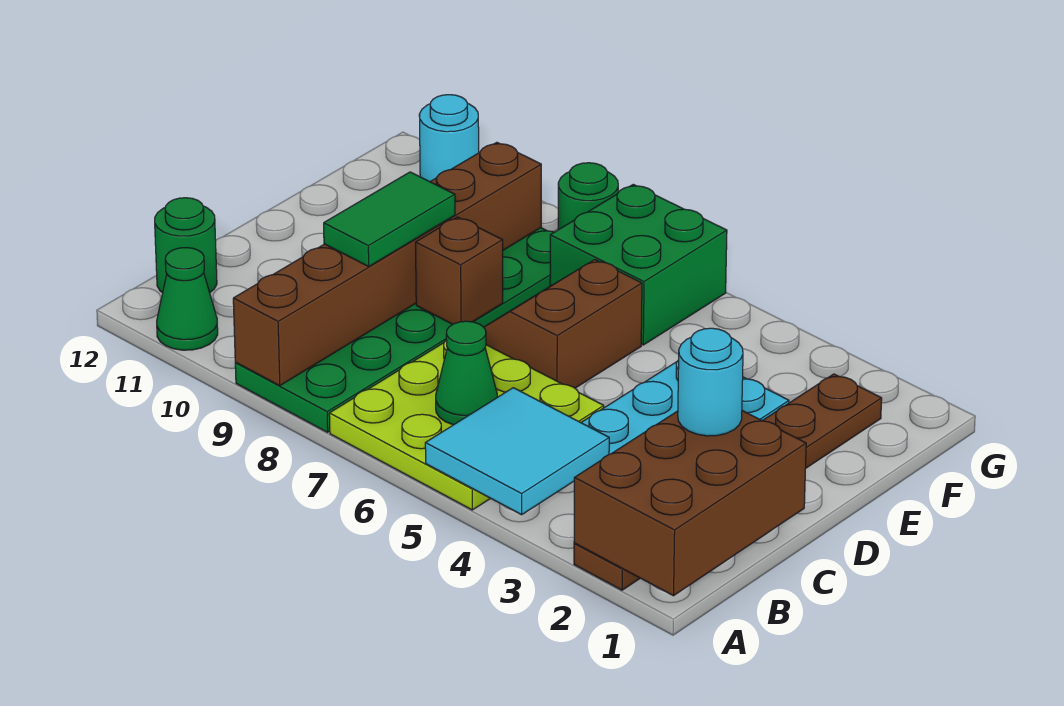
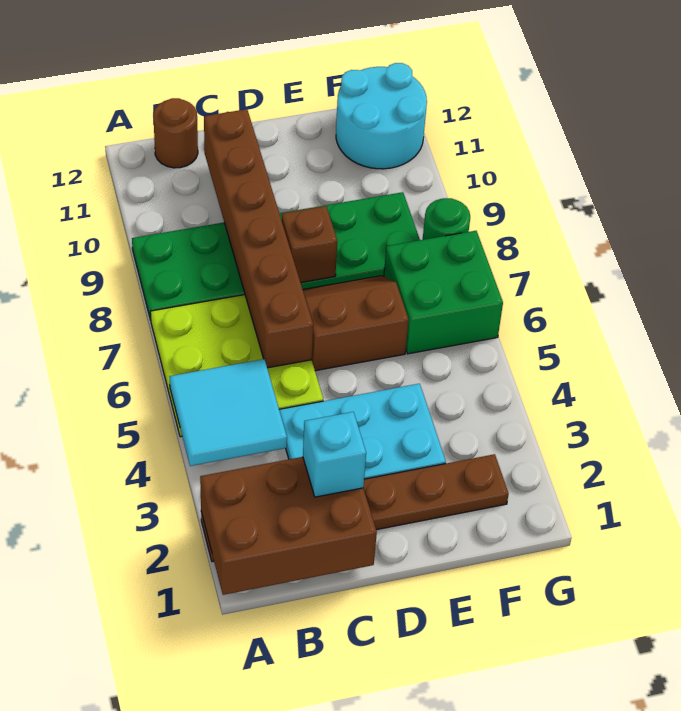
brown 1x6 brick [233,142,541,386] -> brown 1x6 brick turned to [204,109,313,368]
green 1x1 cone [157,248,218,350] -> none
green 1x1 cone [436,321,498,425] -> none
green 1x1 round brick [155,198,217,293] -> brown 1x1 round brick [153,98,198,168]
cyan 1x1 round brick [678,328,743,436] -> cyan 1x1 brick [303,412,366,497]
green 1x2 tile [324,172,455,266] -> none
cyan 1x1 round brick [419,95,479,182] -> cyan 2x2 round brick [336,63,427,169]

